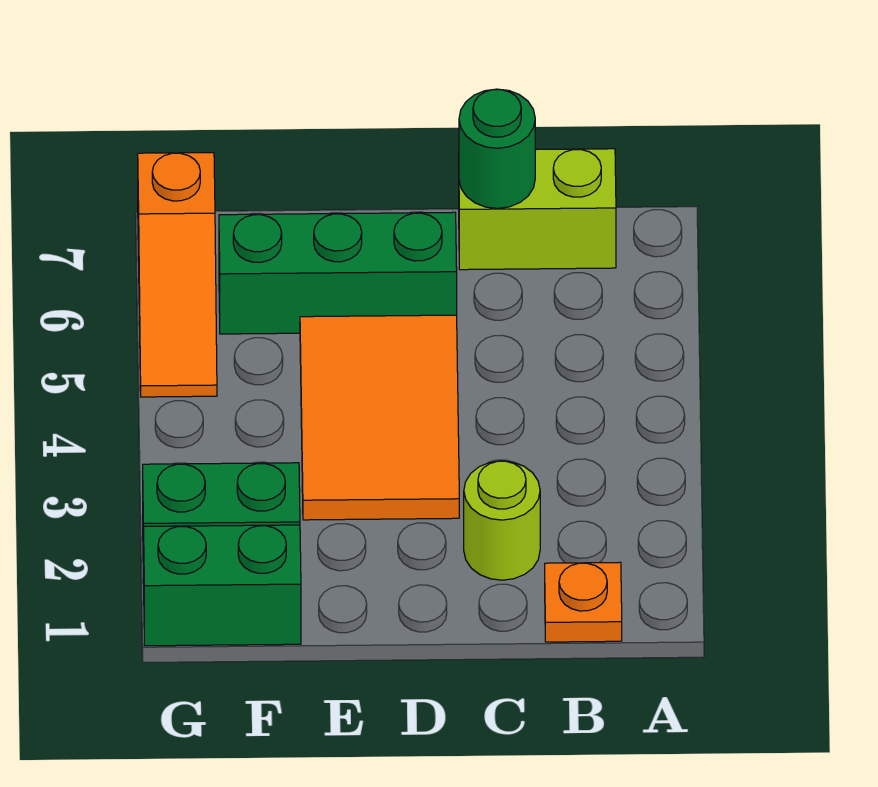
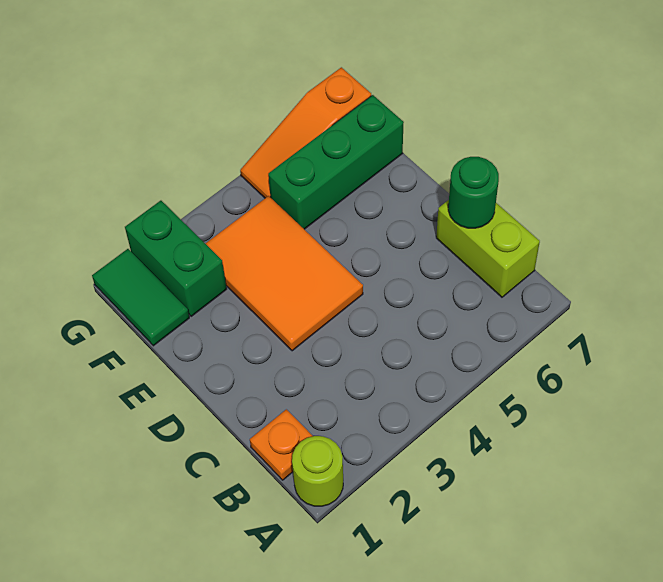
lime 1x1 round brick [464,461,540,580] -> lime 1x1 round brick moved to [292,436,343,506]
orange 2x3 tile [300,315,459,520] -> orange 2x3 tile turned to [205,196,363,351]
green 1x3 brick [219,212,457,334] -> green 1x3 brick turned to [268,95,404,229]
green 1x2 brick [144,525,301,646] -> green 1x2 tile [92,249,189,346]

